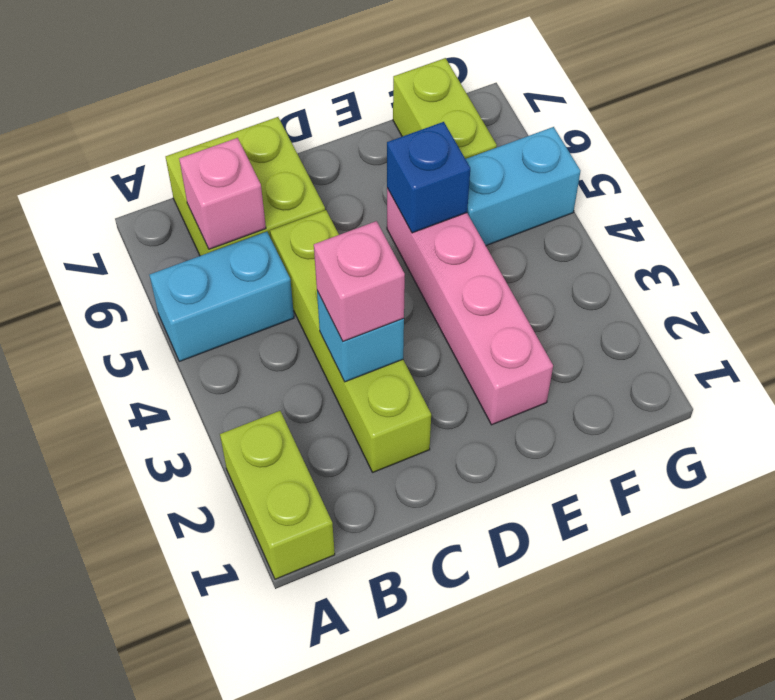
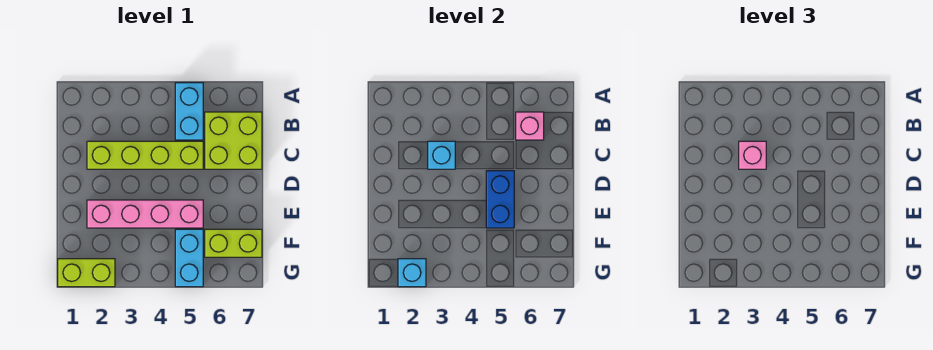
lime 1x2 brick [220,411,335,579] -> lime 1x2 brick moved to [58,259,115,287]
blue 1x1 brick [387,122,470,233] -> blue 1x2 brick [486,171,514,228]
none -> cyan 1x1 brick [398,259,426,287]

